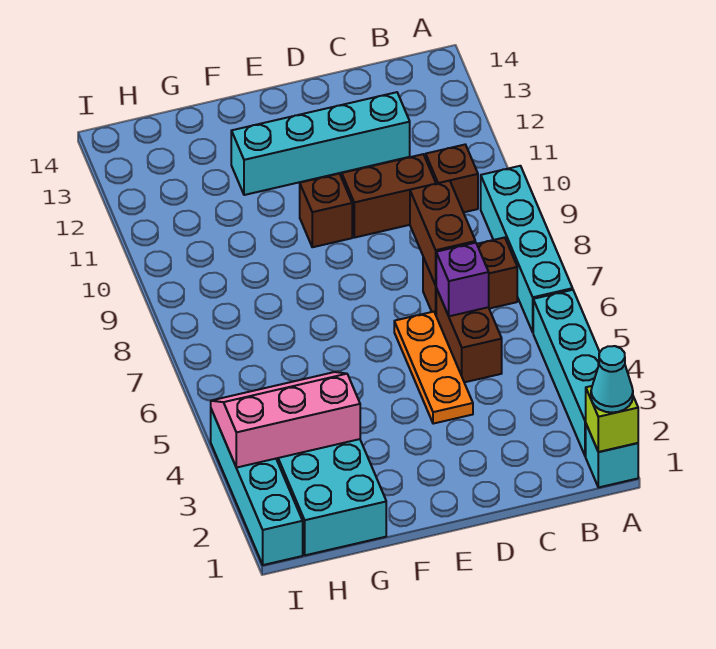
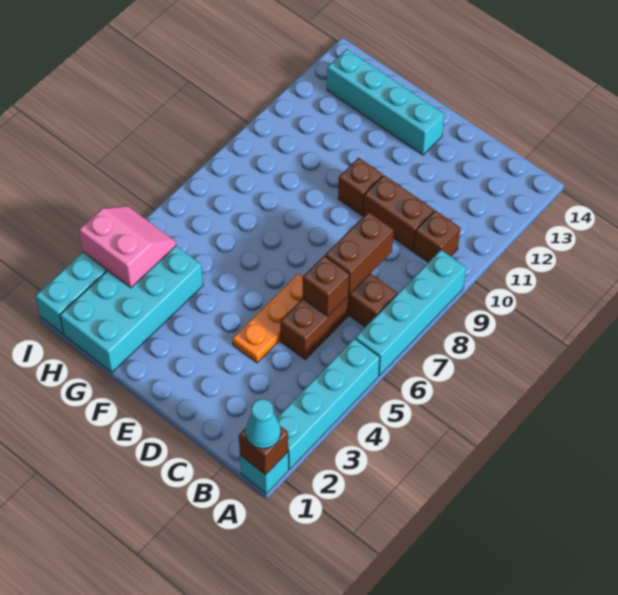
lime 1x1 brick [586,386,638,452] -> brown 1x1 brick [239,426,288,475]
purple 1x1 brick [436,243,489,316] -> brown 1x1 brick [303,256,349,316]
cyan 1x4 brick [231,92,410,195] -> cyan 1x4 brick moved to [327,49,444,155]
pink 2x3 slope [211,372,360,468] -> pink 2x2 slope [79,206,176,288]

